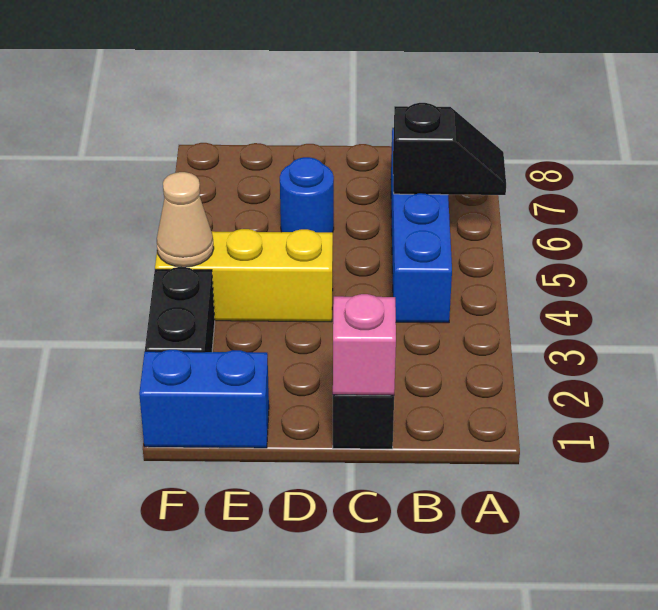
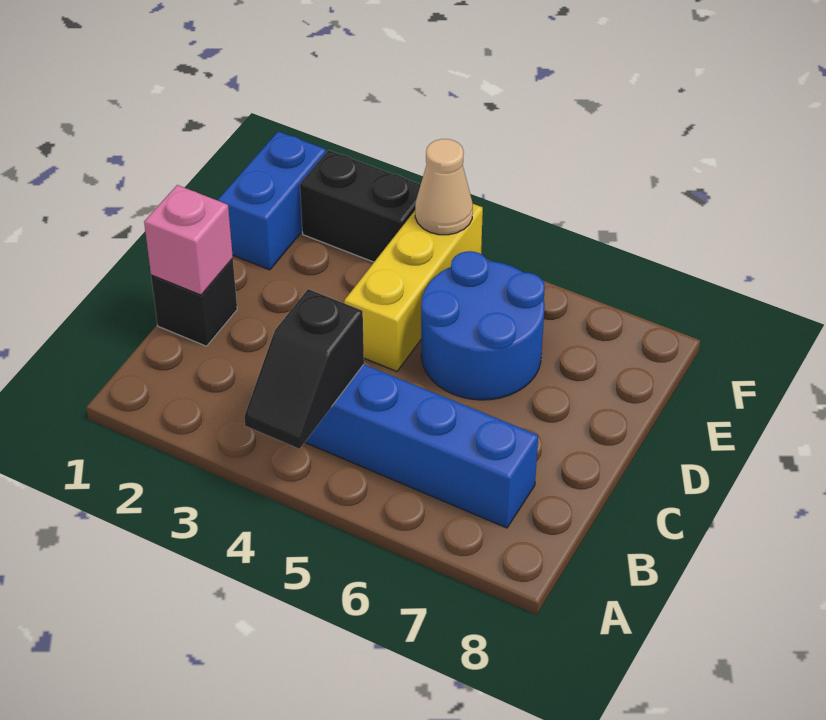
black 1x2 slope [393,103,506,195] -> black 1x2 slope moved to [244,289,364,449]
blue 1x1 round brick [280,157,334,232] -> blue 2x2 round brick [421,251,545,400]

